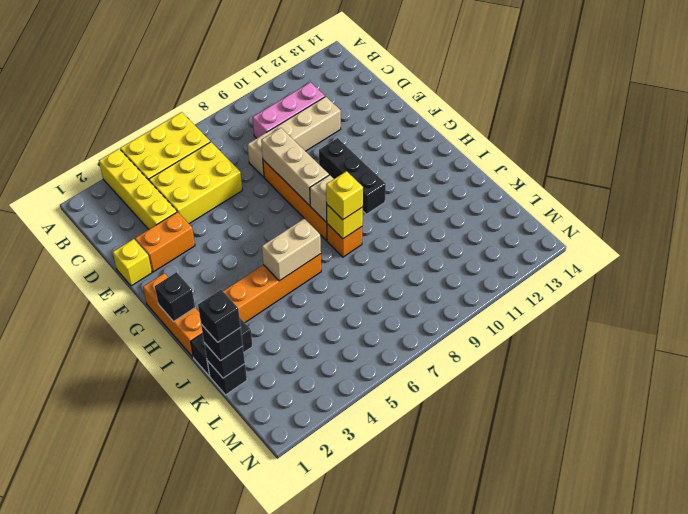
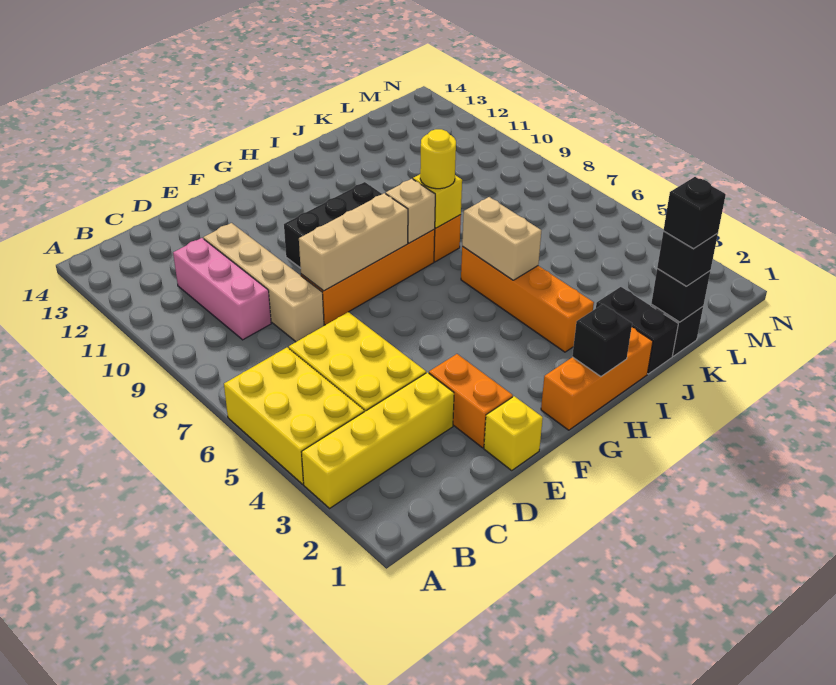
yellow 1x1 brick [326,171,363,220] -> yellow 1x1 round brick [420,129,456,189]

